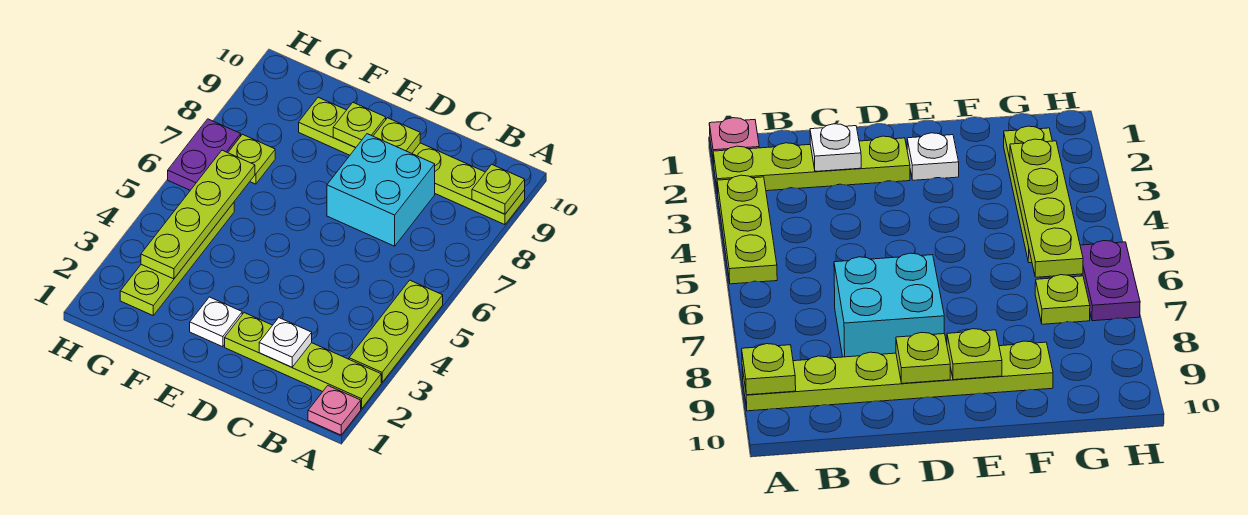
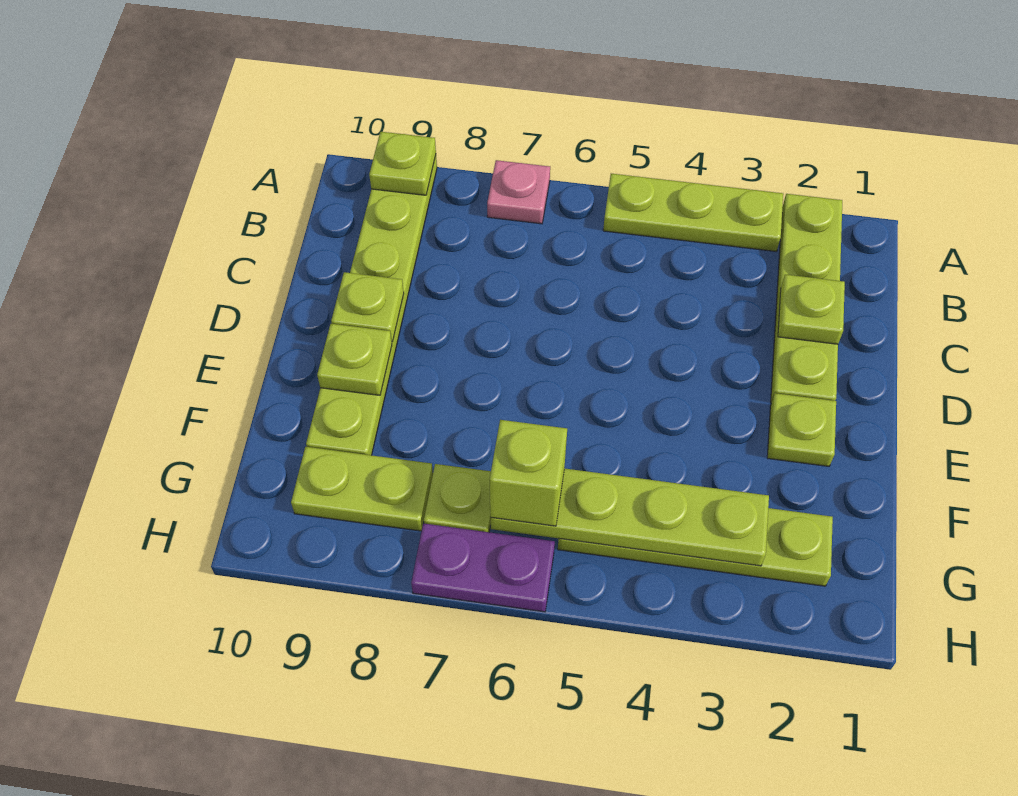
pink 1x1 plate [308,386,361,435] -> pink 1x1 plate moved to [487,160,550,224]
white 1x1 plate [259,318,312,367] -> lime 1x1 plate [778,274,845,344]
cyan 2x2 brick [327,134,435,246] -> none
white 1x1 plate [190,297,242,347] -> lime 1x1 plate [767,393,836,466]
none -> lime 1x1 brick [490,420,567,526]
none -> lime 1x2 plate [291,447,433,531]

